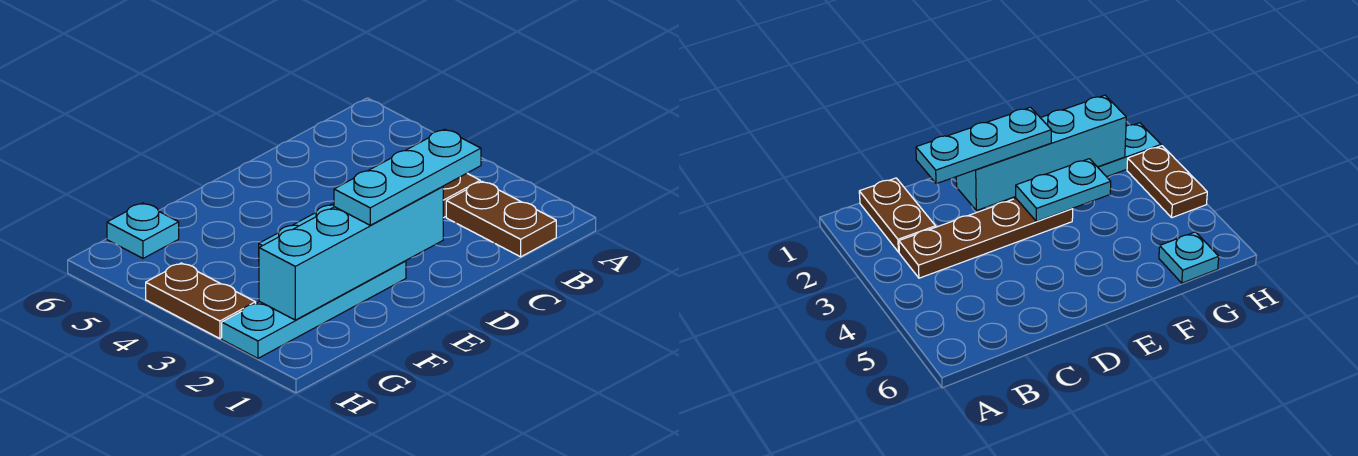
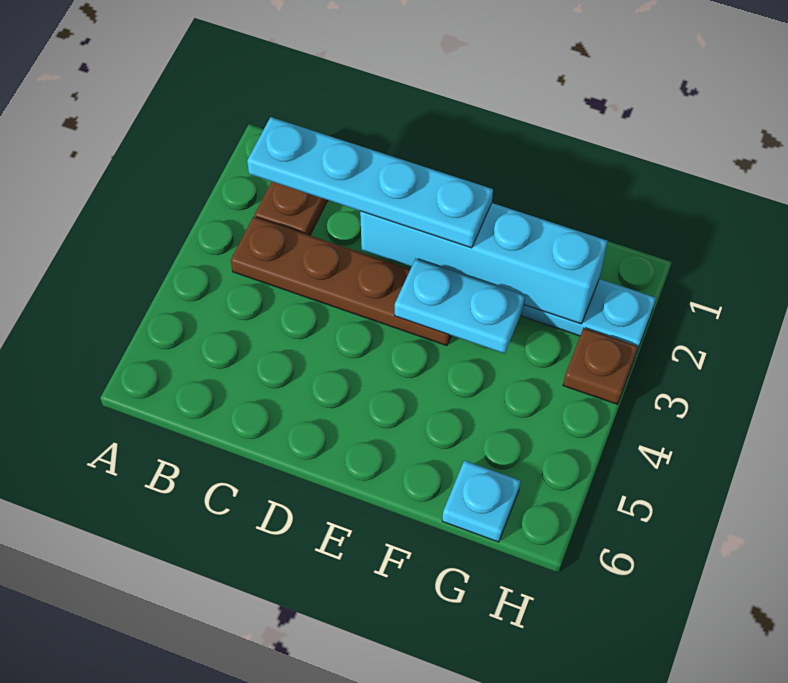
cyan 1x3 plate [334,129,481,225] -> cyan 1x4 plate [247,117,493,248]
brown 1x2 plate [146,263,256,338] -> brown 1x1 plate [563,328,638,404]

